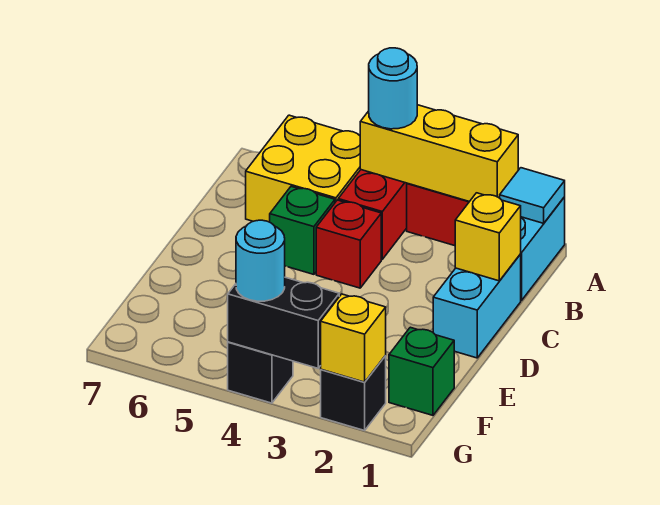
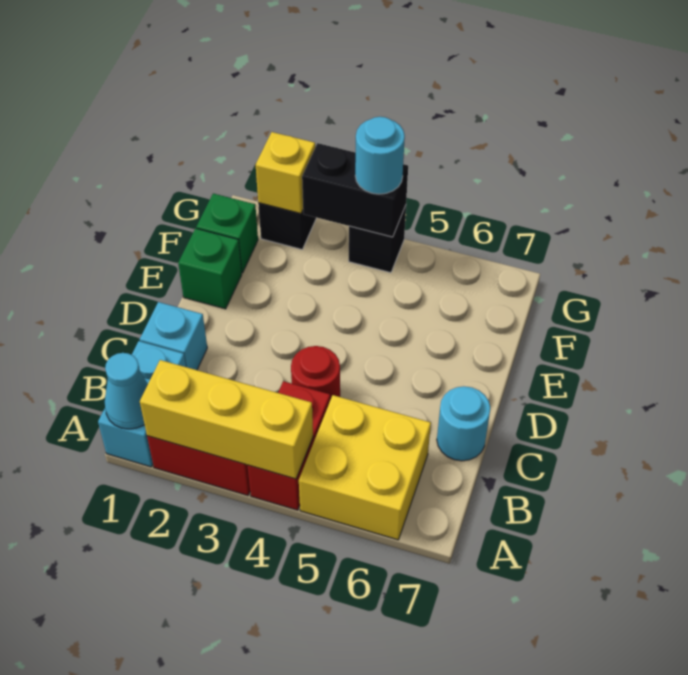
cyan 1x1 tile [500,168,565,223] -> cyan 1x1 cone [105,353,148,429]
cyan 1x1 round brick [369,48,417,129] -> cyan 1x1 round brick moved to [437,386,490,461]
cyan 1x2 brick [433,254,521,358] -> cyan 1x1 brick [140,302,207,370]
yellow 1x1 brick [455,193,521,281] -> none
red 1x1 brick [316,200,381,288] -> red 1x1 round brick [291,346,340,400]
green 1x1 brick [270,187,335,274] -> green 1x1 brick moved to [178,228,242,309]

